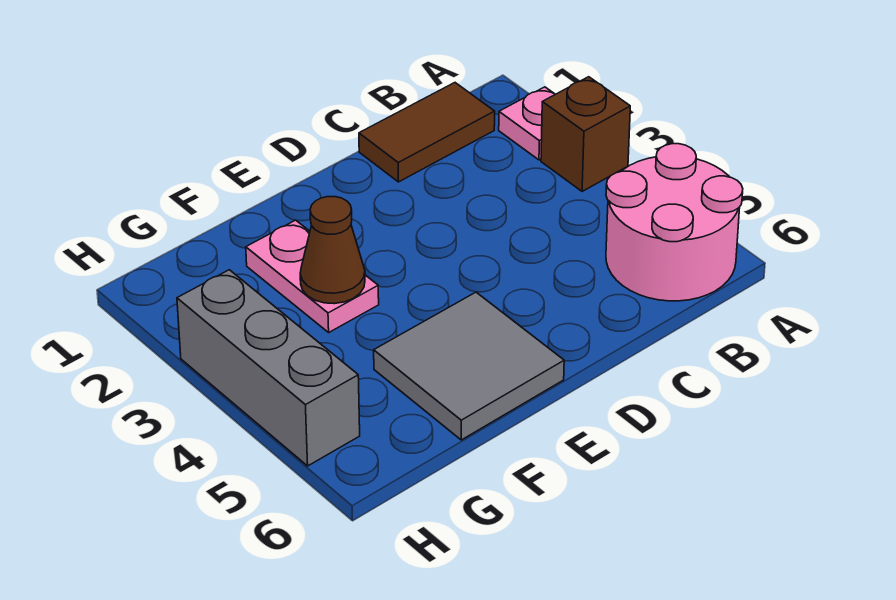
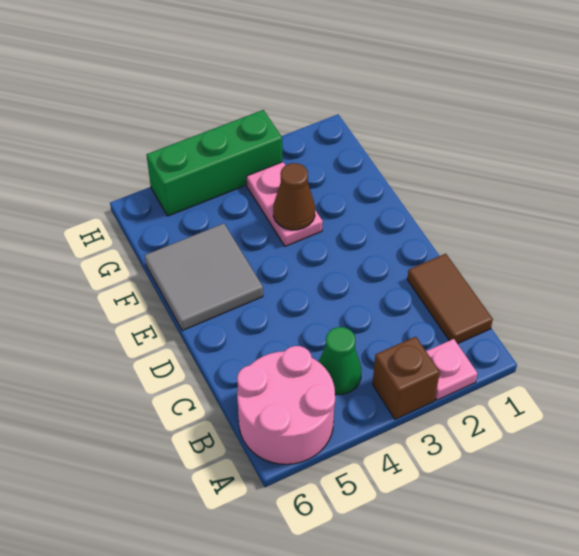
none -> green 1x1 cone [319,327,361,394]
pink 1x2 plate [246,220,379,332] -> pink 1x2 plate turned to [246,162,323,246]
grey 1x3 brick [177,270,360,466] -> green 1x3 brick [147,110,282,216]

